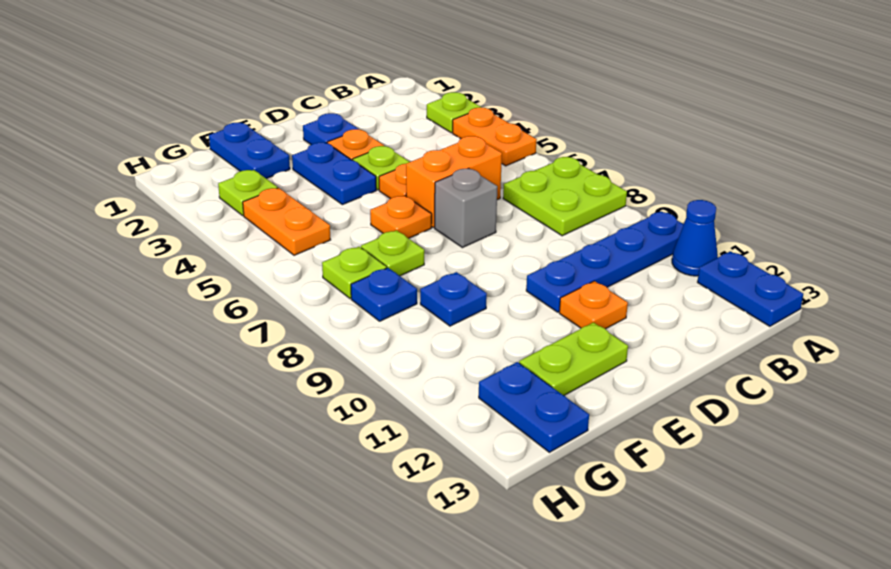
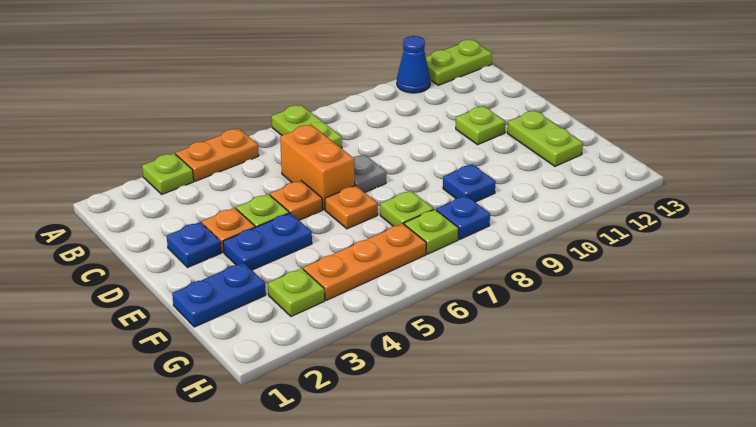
lime 2x2 plate [503,157,627,236] -> lime 1x2 plate [272,105,342,148]
blue 1x4 plate [526,211,684,312] -> none
blue 1x2 plate [698,251,803,326] -> lime 1x2 plate [426,40,492,85]
grey 1x1 brick [435,168,498,248] -> grey 1x1 plate [353,155,386,192]
orange 1x1 plate [559,281,628,329] -> lime 1x1 plate [456,106,505,145]
orange 1x2 plate [243,188,330,255] -> orange 1x3 plate [303,223,426,300]
blue 1x2 plate [479,362,589,452] -> none

